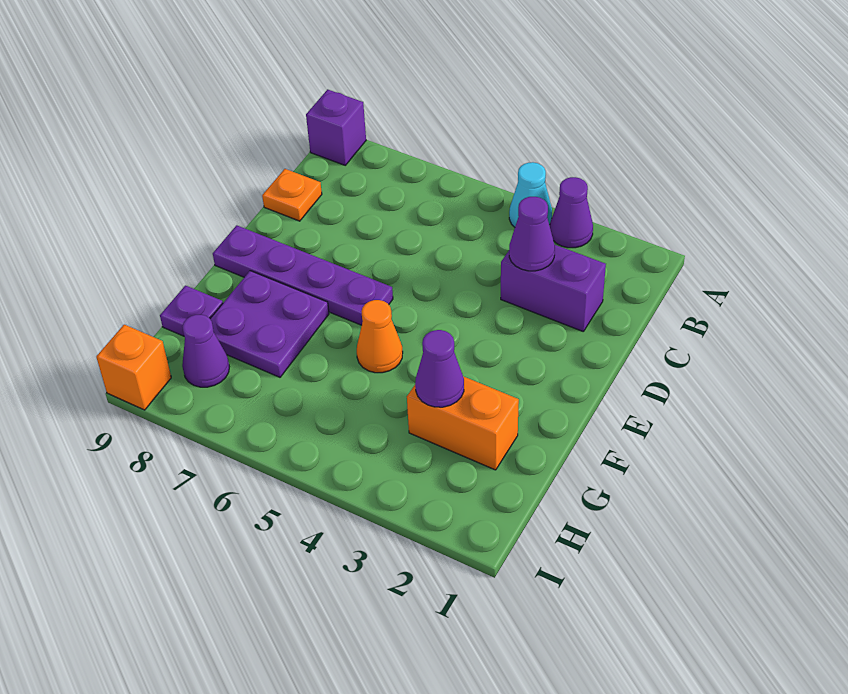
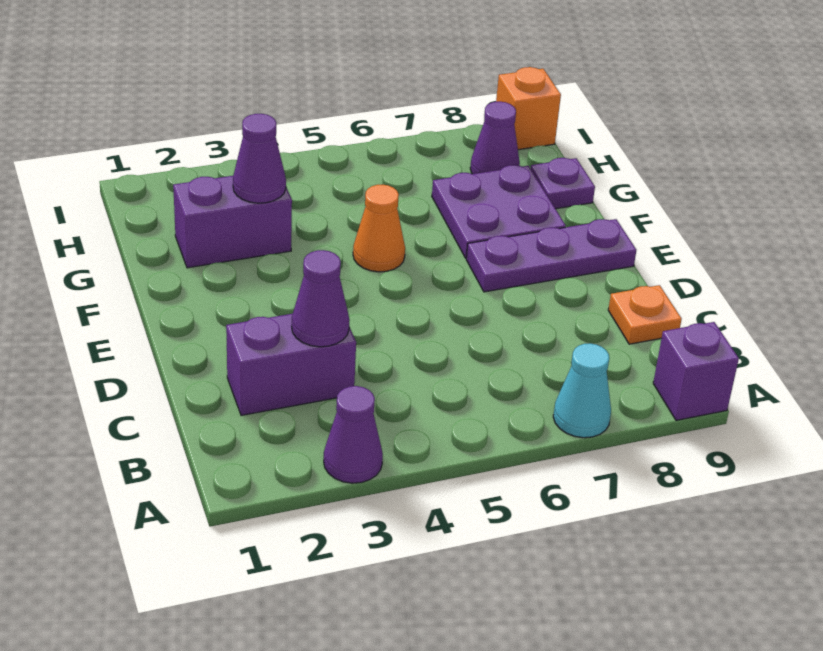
cyan 1x1 cone [509,162,552,227] -> cyan 1x1 cone moved to [553,343,611,438]
purple 1x4 plate [213,225,393,325] -> purple 1x3 plate [466,219,636,292]
orange 1x2 brick [407,376,519,470] -> purple 1x2 brick [173,176,292,268]

